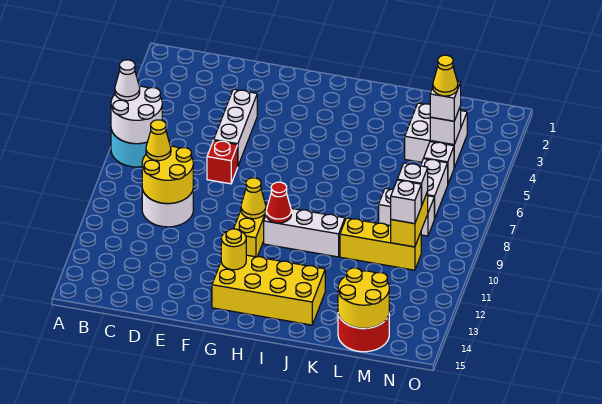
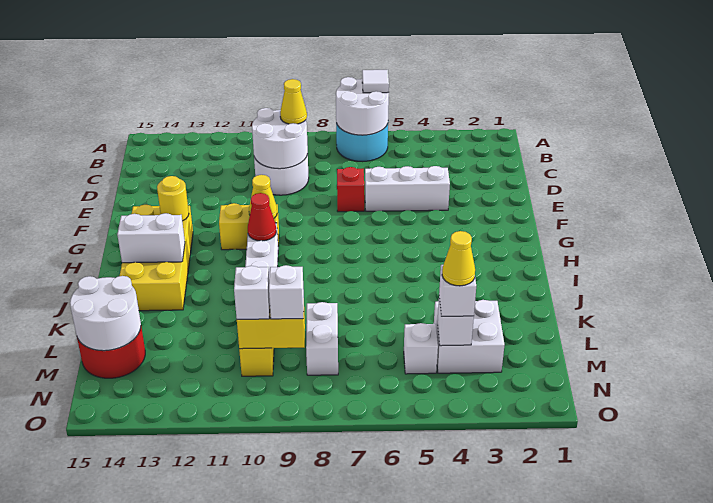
white 1x1 cone [115,60,140,101] -> white 1x1 tile [362,70,389,93]
yellow 2x2 round brick [142,146,193,203] -> white 2x2 round brick [252,108,308,169]
yellow 2x2 round brick [338,268,389,328] -> white 2x2 round brick [70,276,141,351]
white 1x2 brick [421,159,448,219] -> white 1x2 brick moved to [117,213,185,263]

